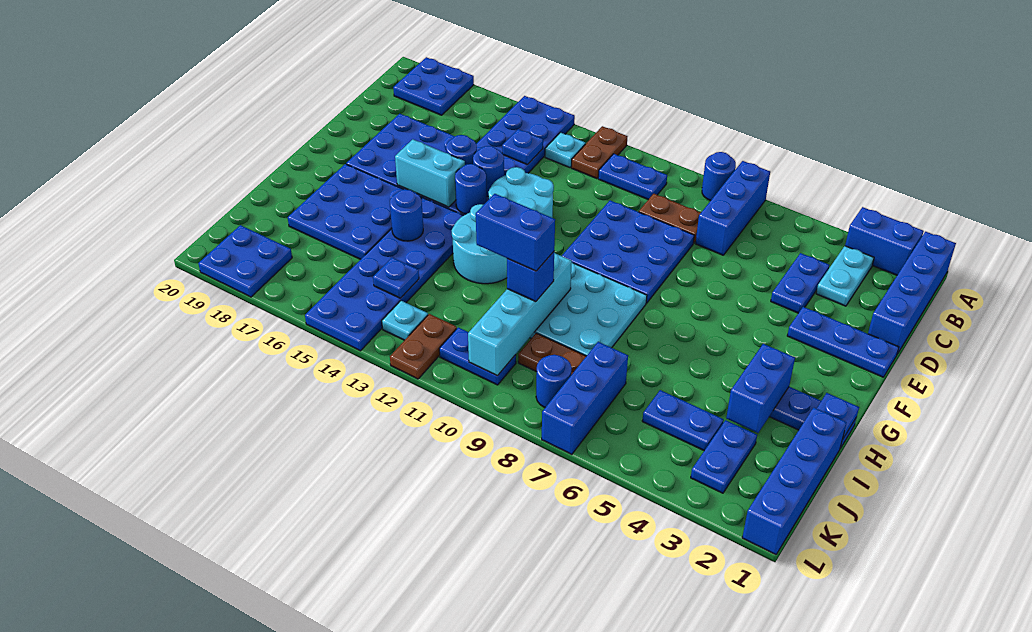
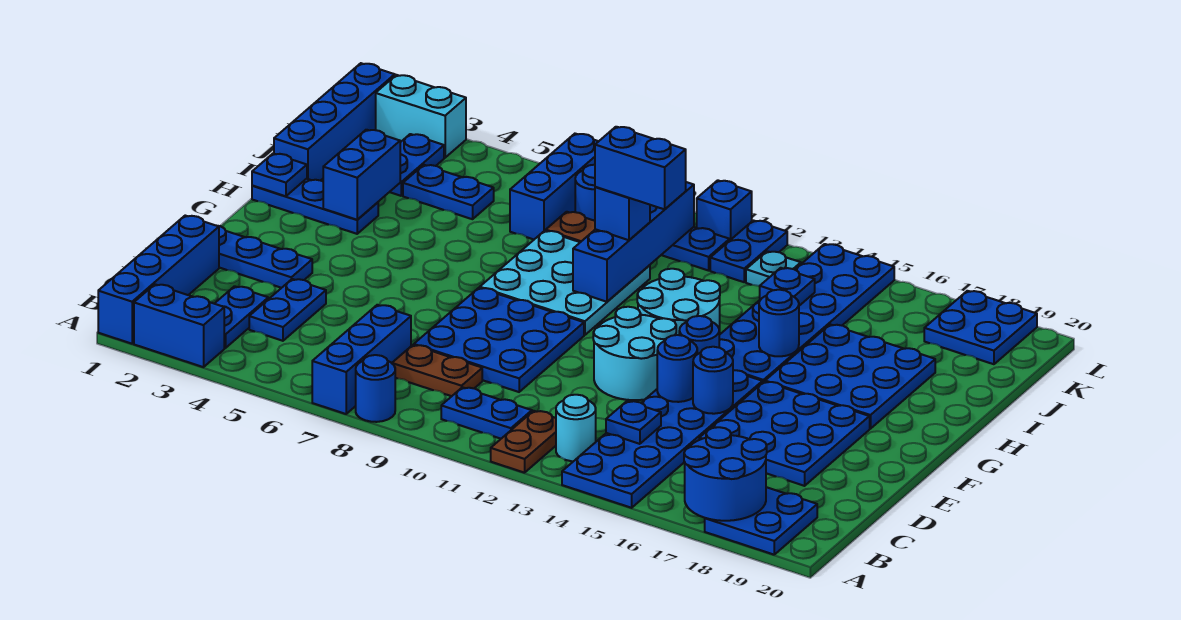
none -> blue 2x2 round brick [684,427,767,521]
cyan 1x2 plate [816,246,874,306] -> blue 1x2 plate [215,286,268,348]
cyan 1x1 plate [545,132,585,168] -> cyan 1x1 round brick [556,395,596,461]
cyan 1x2 brick [395,139,465,207] -> cyan 1x2 brick moved to [376,75,466,158]
cyan 1x4 brick [468,253,572,376] -> blue 1x4 brick [573,182,694,302]
brown 1x2 plate [390,314,457,379] -> blue 1x2 plate [710,220,787,282]
none -> blue 1x1 brick [697,180,752,240]

